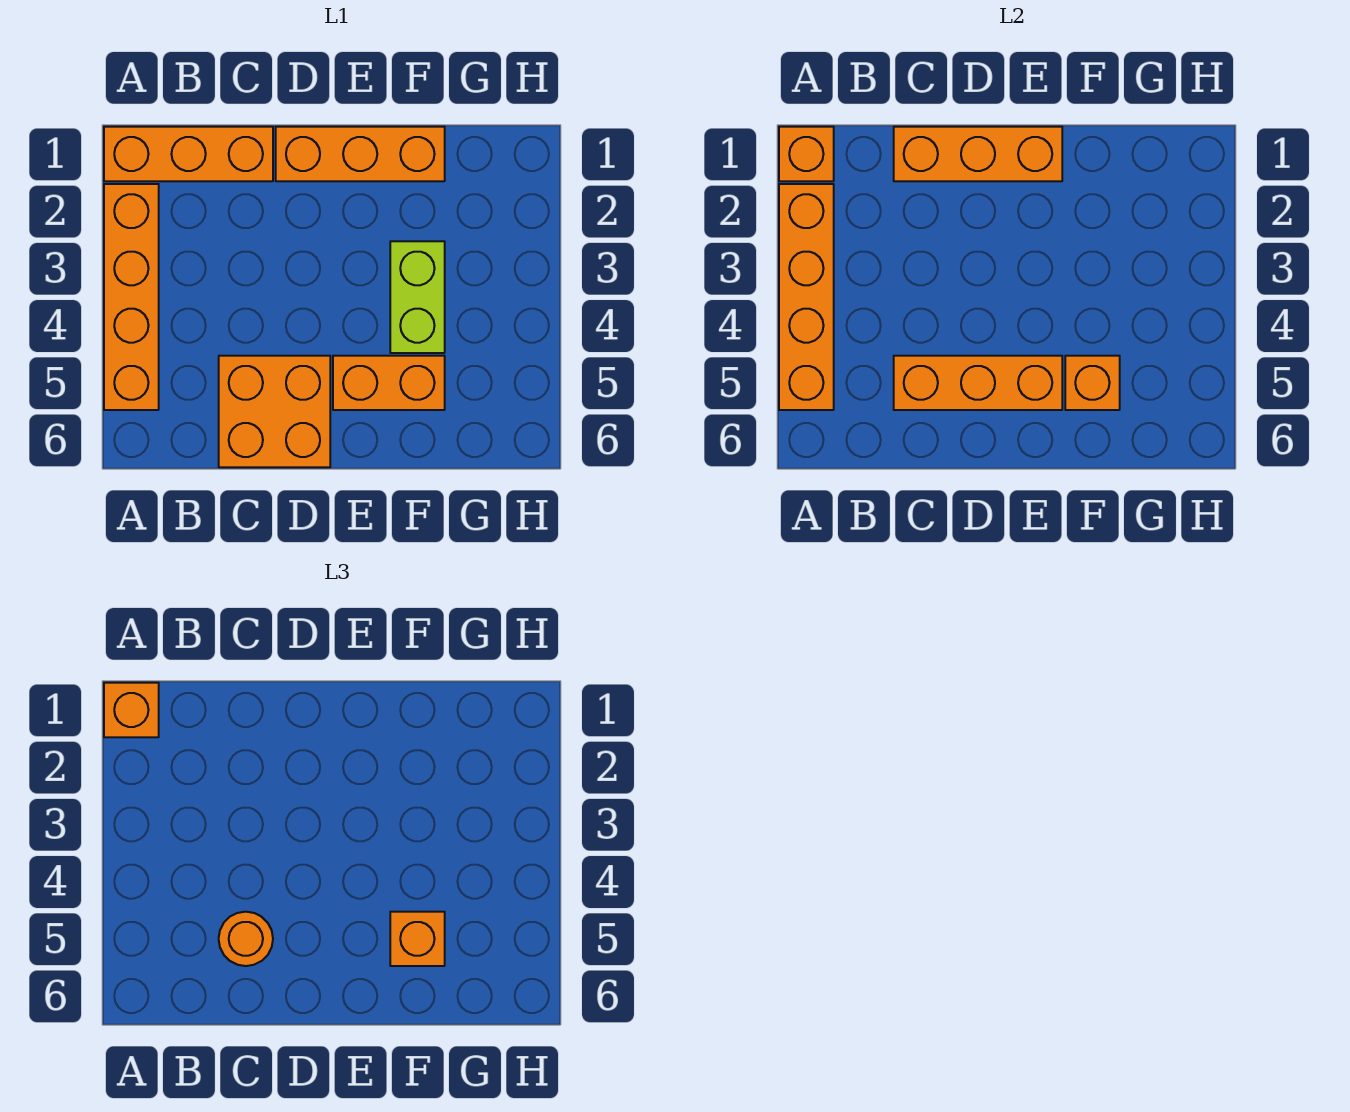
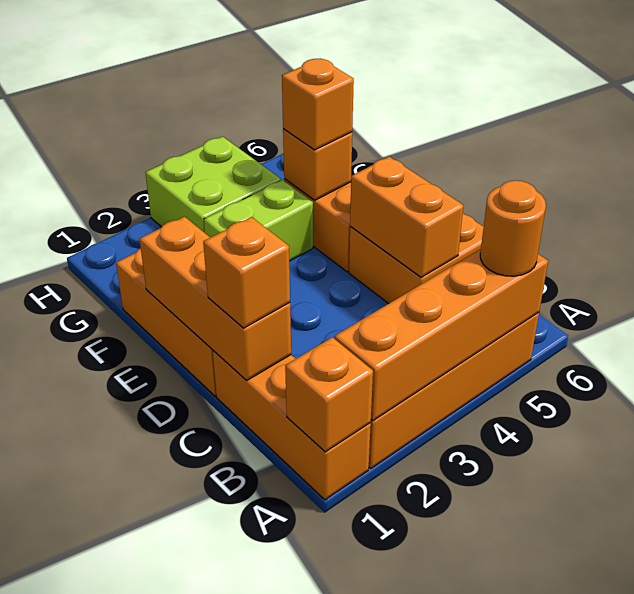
orange 1x1 brick [104,683,159,737] -> orange 1x1 brick moved to [203,217,290,328]
orange 1x3 brick [894,356,1062,410] -> orange 1x2 brick [350,157,463,277]
orange 1x1 round brick [219,912,273,966] -> orange 1x1 round brick moved to [480,180,546,276]
none -> lime 2x2 brick [145,137,281,233]

